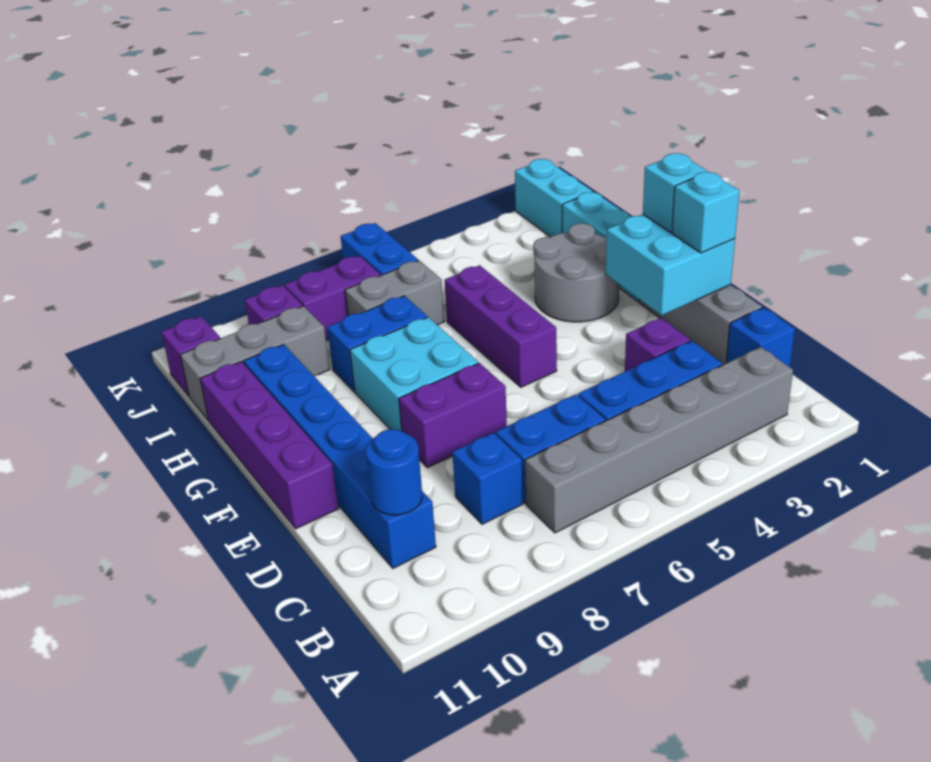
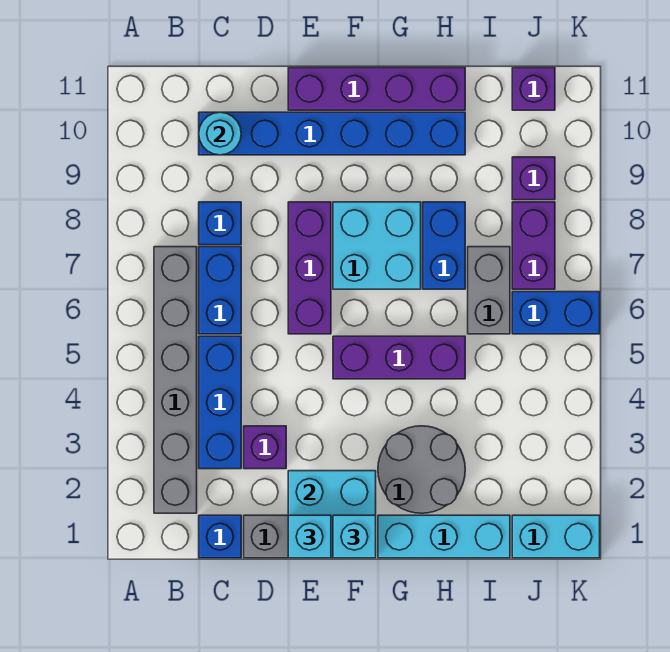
blue 1x1 round brick [366,429,423,515] -> cyan 1x1 round brick [199,112,241,155]
purple 1x2 brick [399,363,507,468] -> purple 1x3 brick [288,202,331,334]
grey 1x3 brick [180,306,330,420] -> none

